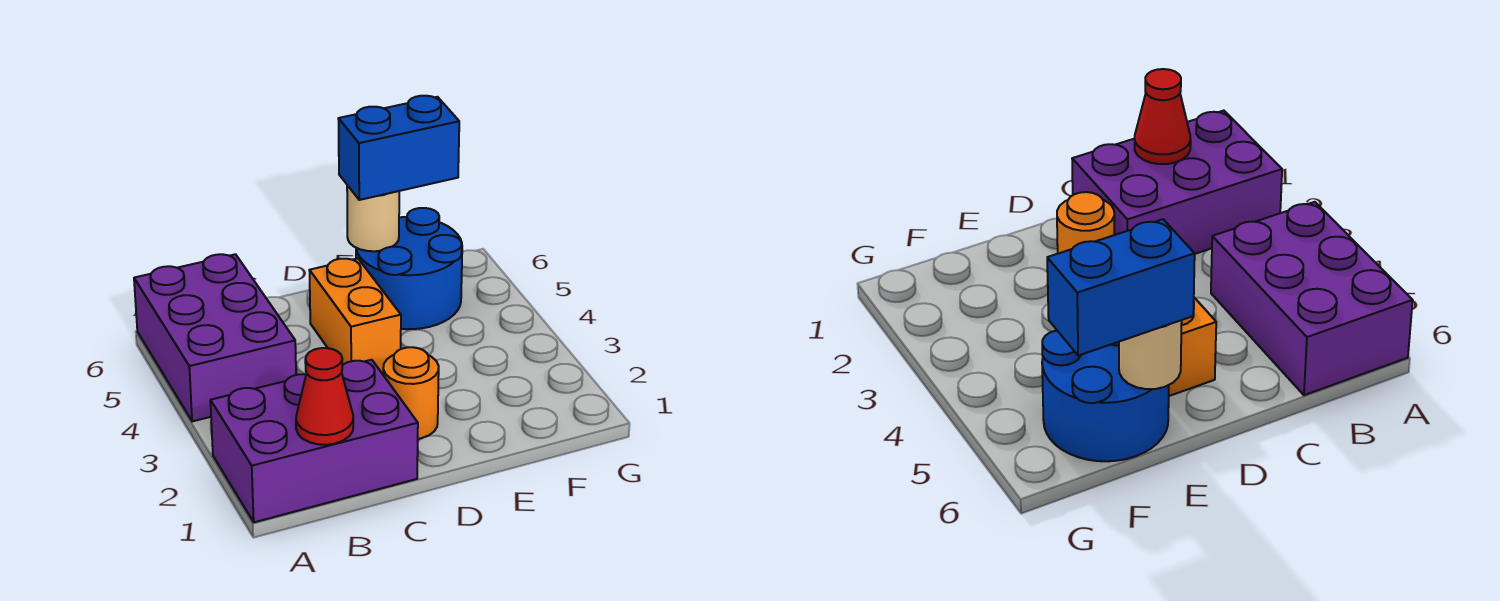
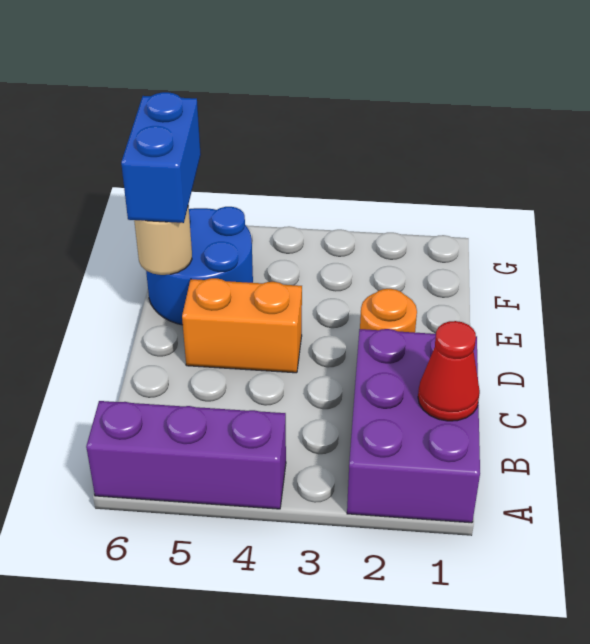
purple 2x3 brick [134,254,296,421] -> purple 1x3 brick [86,401,286,509]

